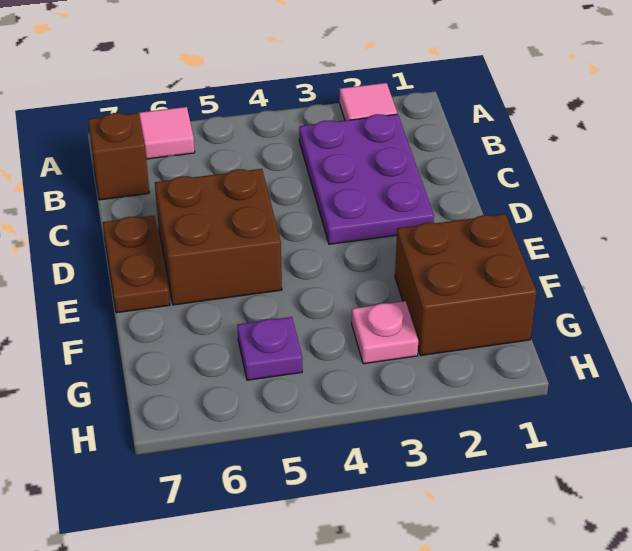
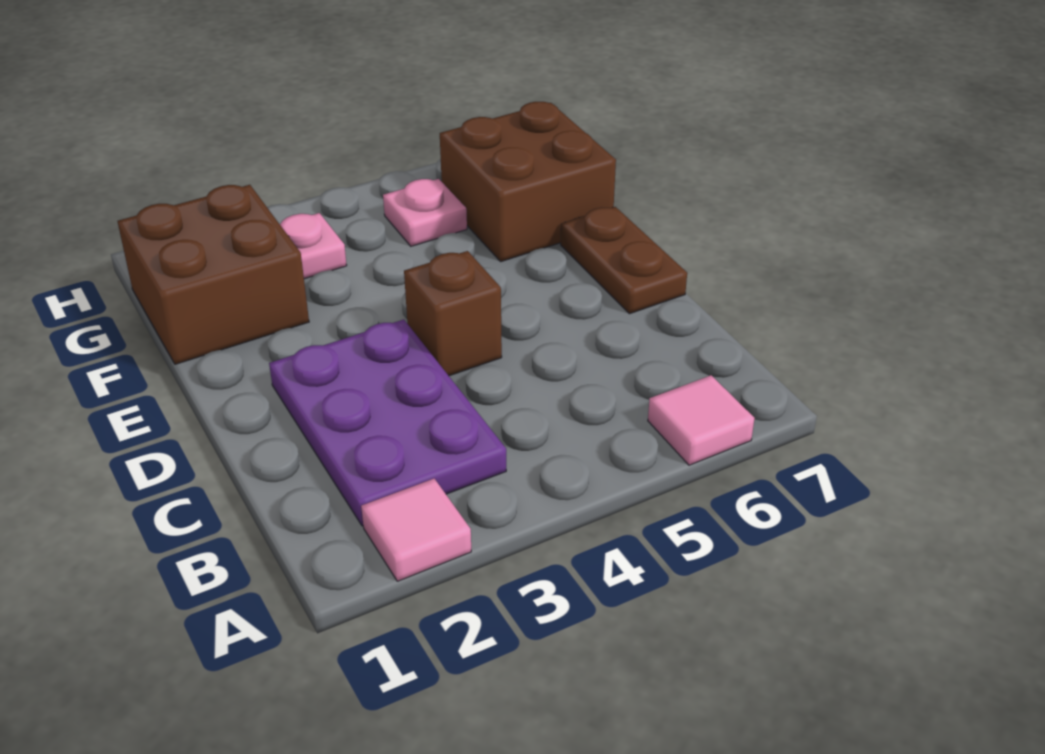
brown 1x1 brick [88,113,149,200] -> brown 1x1 brick moved to [404,251,502,376]
brown 2x2 brick [155,169,282,305] -> brown 2x2 brick moved to [440,102,616,261]
purple 1x1 plate [237,317,302,380] -> pink 1x1 plate [383,179,467,246]

